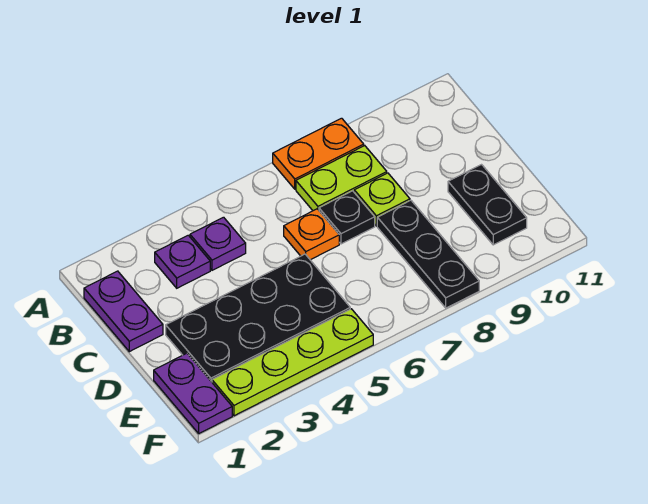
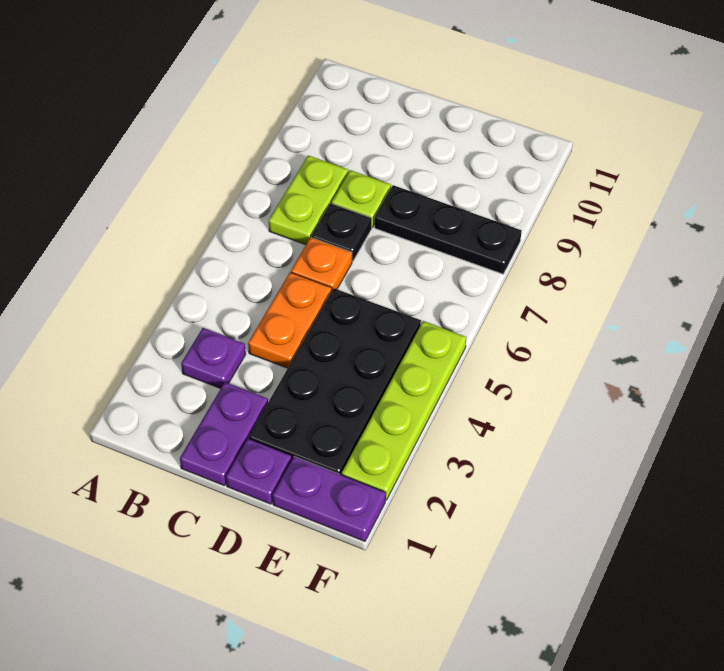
orange 1x2 plate [273,118,364,189] -> orange 1x2 plate moved to [248,272,332,368]
purple 1x2 plate [84,271,163,352] -> purple 1x2 plate turned to [180,382,268,486]
purple 1x1 plate [190,217,246,270] -> purple 1x1 plate moved to [226,439,292,504]
black 1x2 plate [448,165,527,245] -> none

